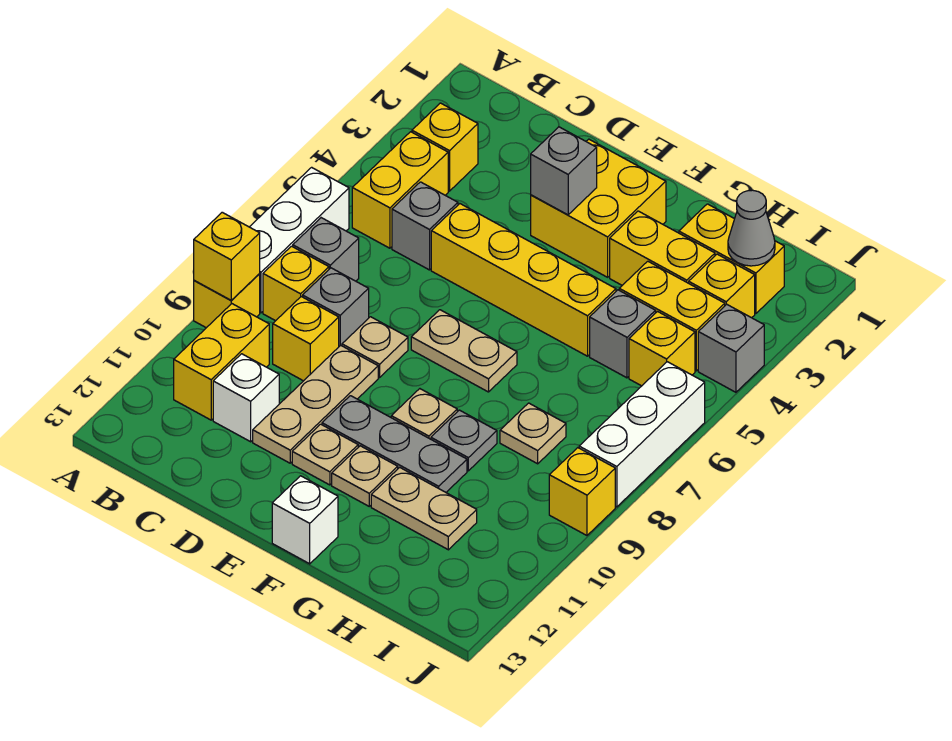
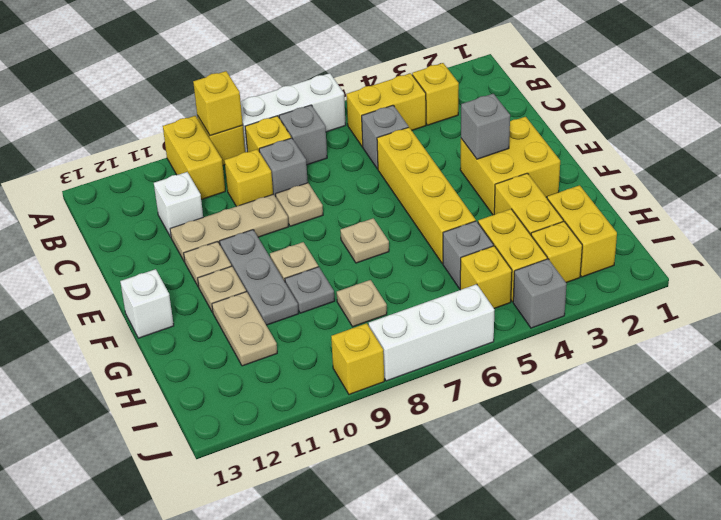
yellow 1x2 brick [174,304,269,420] -> yellow 1x2 brick turned to [163,116,225,200]
tan 1x2 plate [411,310,517,392] -> tan 1x1 plate [340,218,389,263]
grey 1x1 cone [728,190,775,266] -> none

